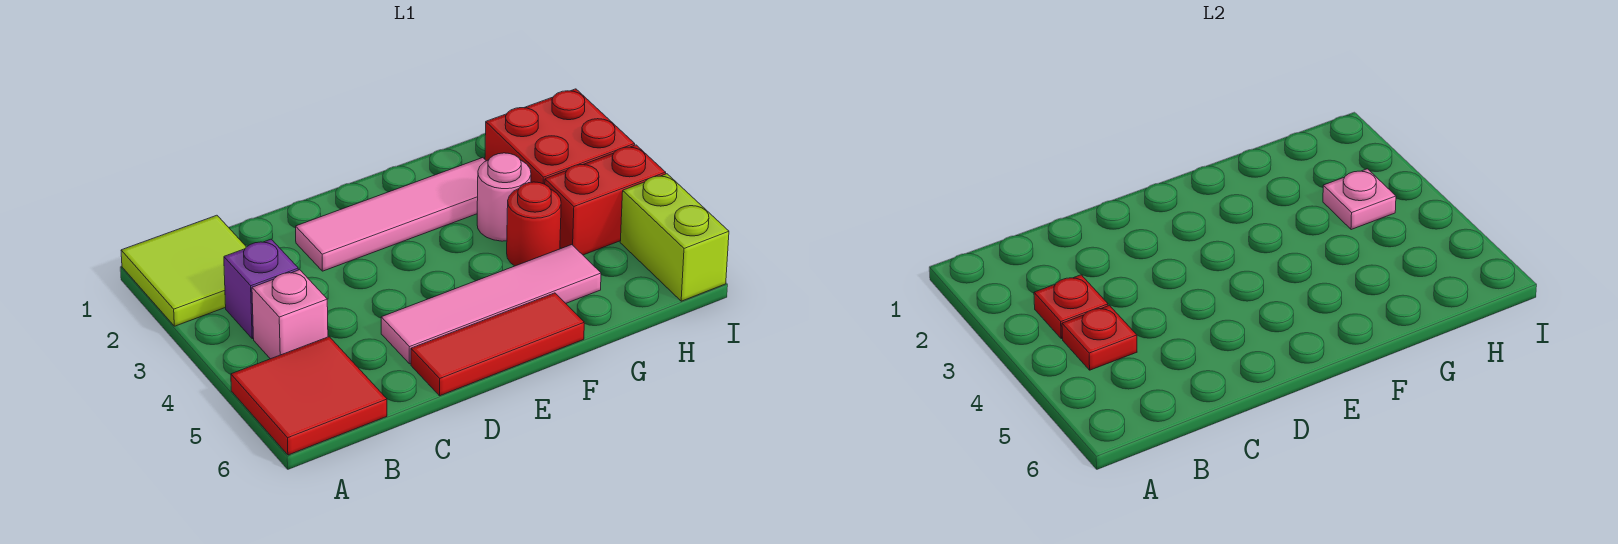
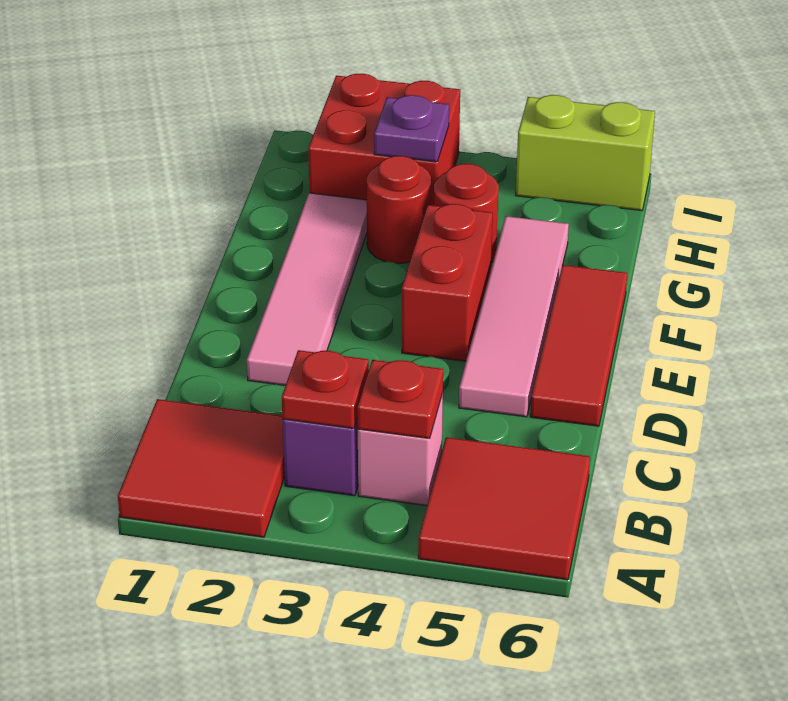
lime 2x2 tile [121,215,246,326] -> red 2x2 tile [118,399,285,537]
pink 1x1 round brick [477,153,531,241] -> red 1x1 round brick [367,156,431,263]
pink 1x1 plate [1323,169,1396,230] -> purple 1x1 plate [374,95,449,162]
red 1x2 brick [545,145,666,255] -> red 1x2 brick moved to [402,204,493,361]

